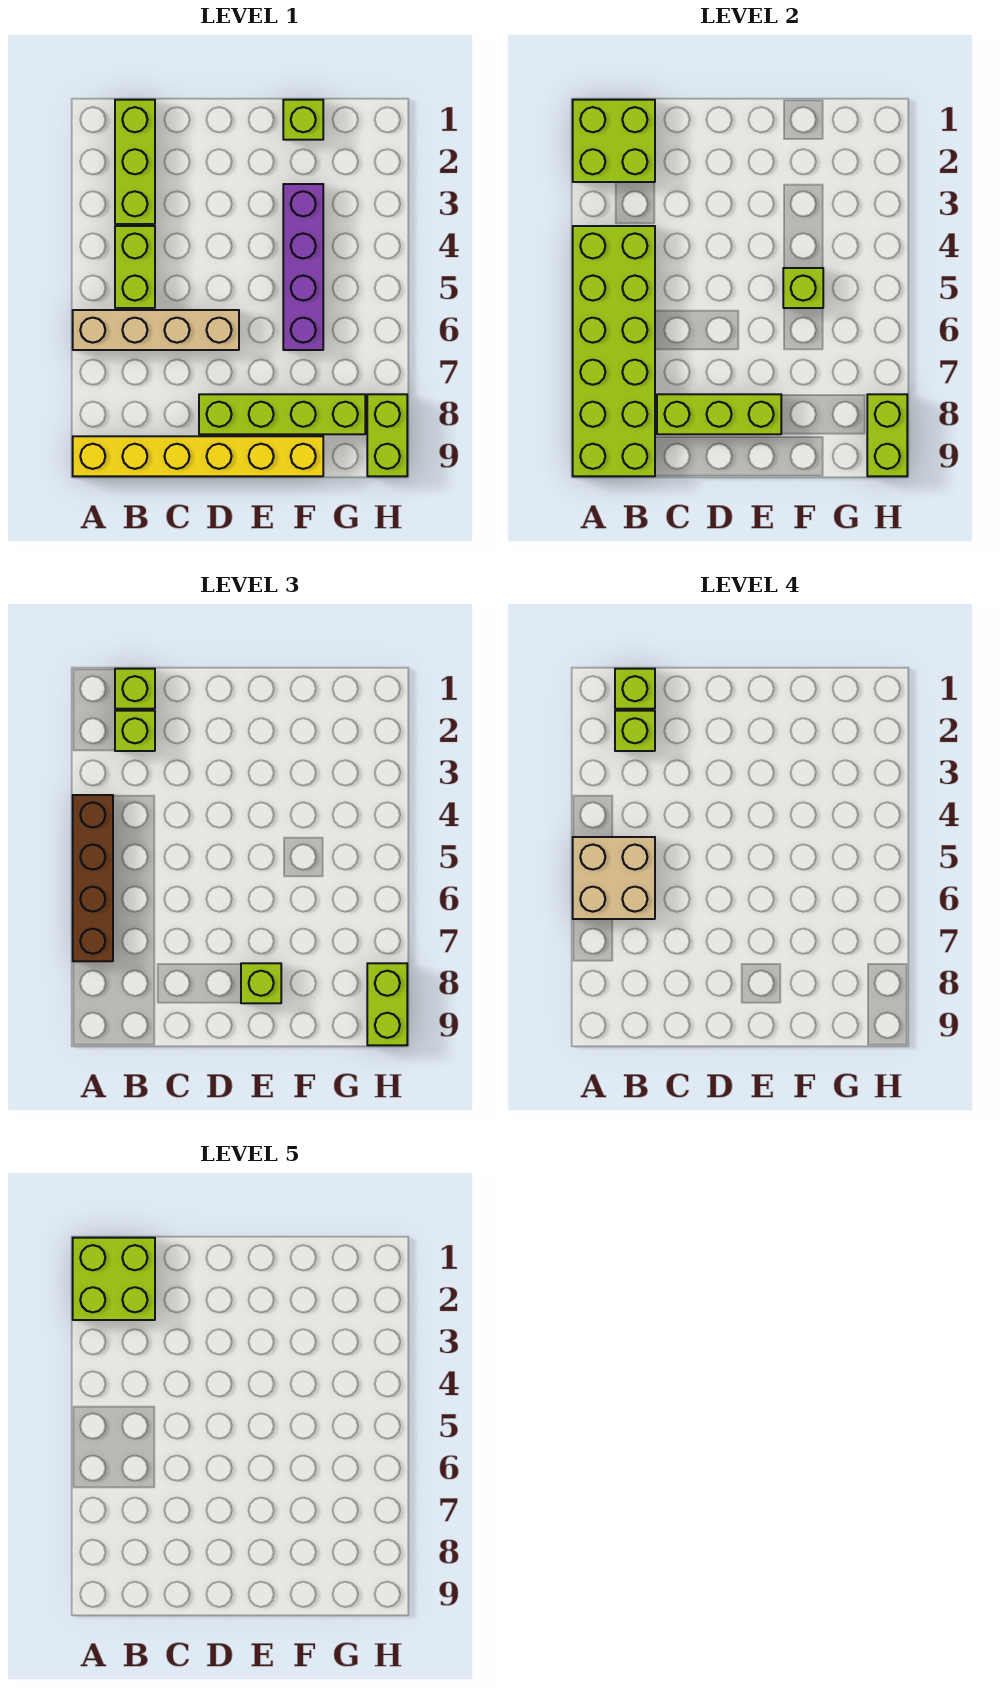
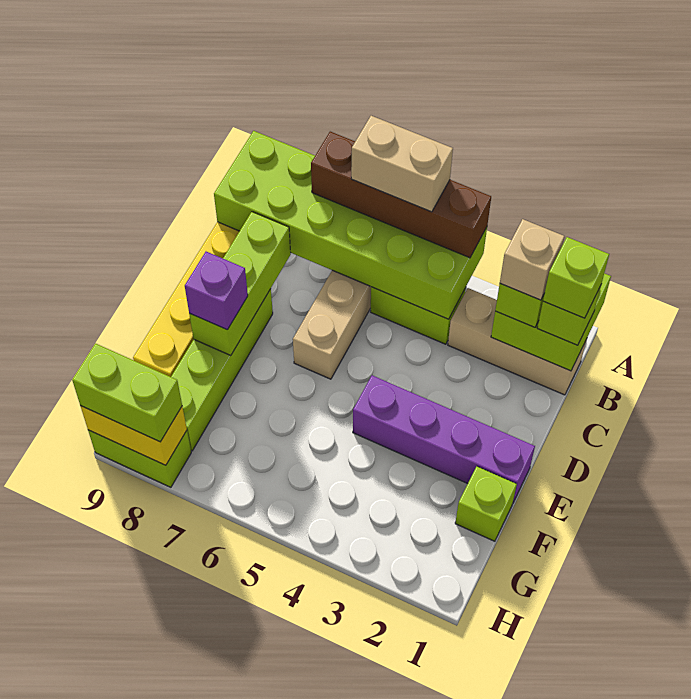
lime 2x2 brick [73,1238,155,1320] -> none
tan 2x2 brick [573,837,655,919] -> tan 1x2 brick [351,116,453,212]
lime 1x3 brick [115,100,155,224] -> tan 1x3 brick [448,288,587,395]
lime 1x1 brick [615,711,655,751] -> tan 1x1 brick [500,219,564,300]
lime 1x1 brick [241,963,281,1003] -> purple 1x1 brick [185,252,248,330]
purple 1x4 brick [283,184,323,350] -> purple 1x4 brick moved to [353,376,535,502]
lime 1x1 brick [783,268,823,308] -> none
lime 1x2 brick [867,394,907,476] -> yellow 1x2 brick [81,406,187,465]

